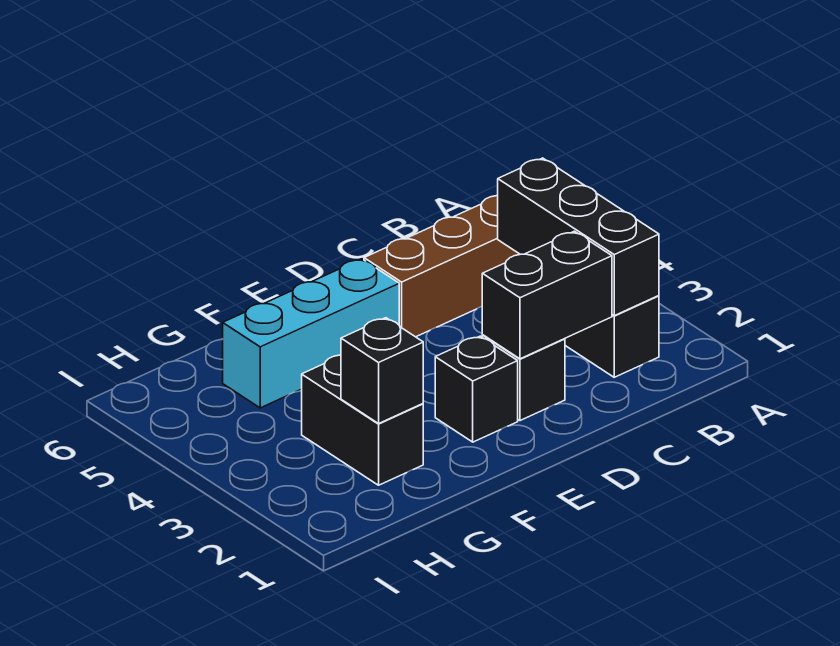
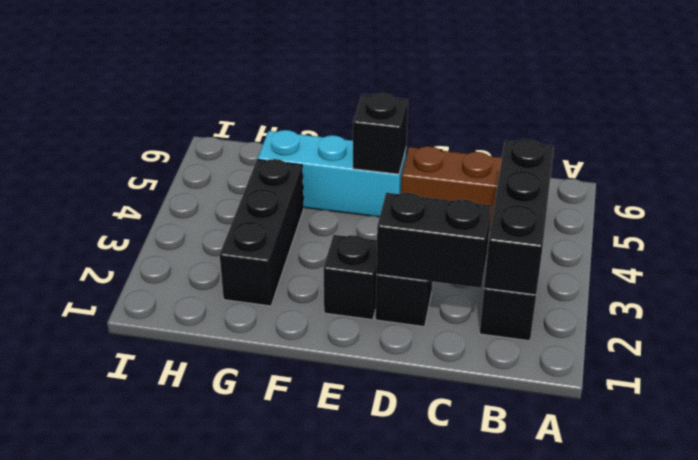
black 1x2 brick [302,355,423,485] -> black 1x3 brick [220,159,304,306]
black 1x1 brick [341,318,423,424] -> black 1x1 brick moved to [353,93,408,174]

